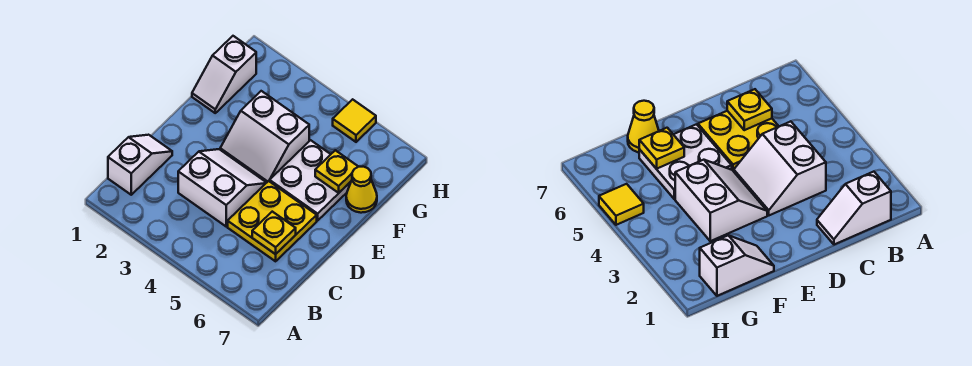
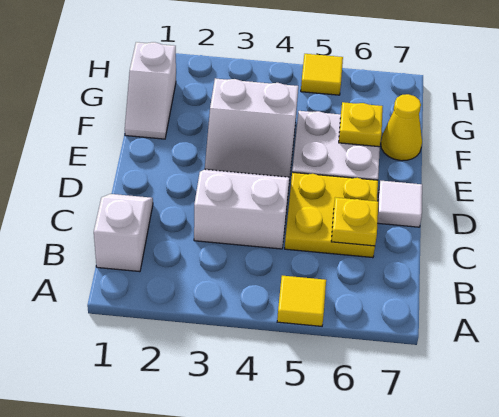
none -> yellow 1x1 tile [277,276,326,326]
none -> white 1x1 tile [377,181,422,227]

